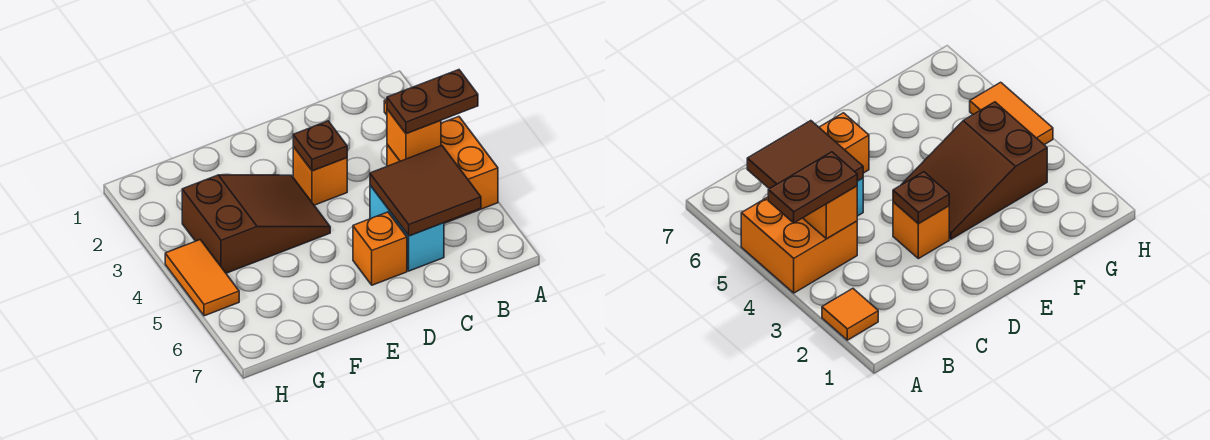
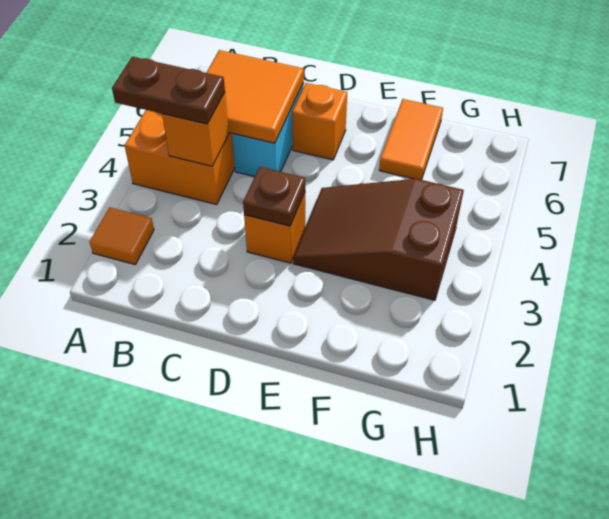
brown 2x2 tile [370,146,481,236] -> orange 2x2 tile [206,50,304,143]
orange 1x2 tile [165,240,239,316] -> orange 1x2 tile moved to [379,99,443,180]

